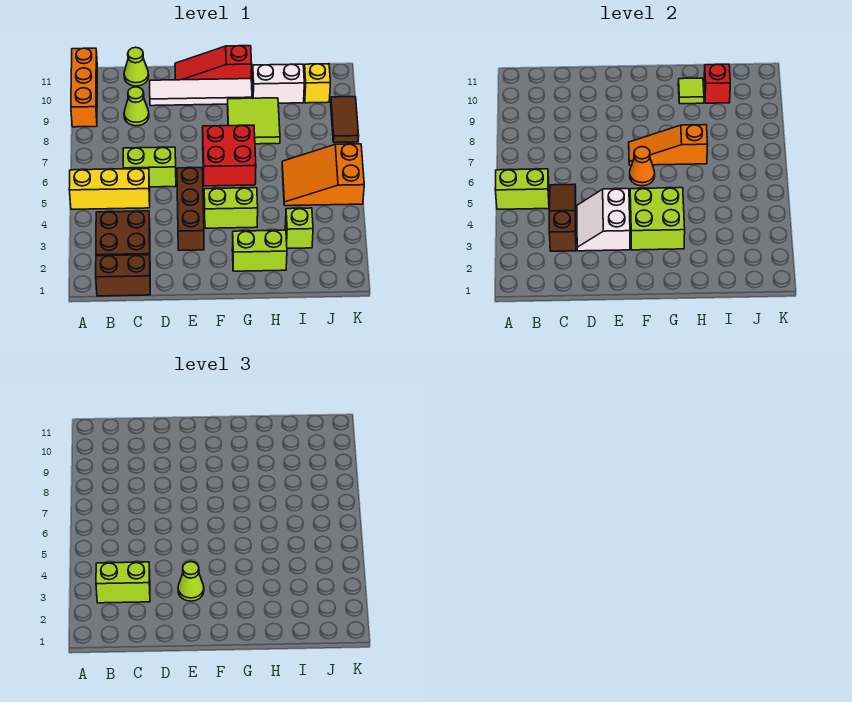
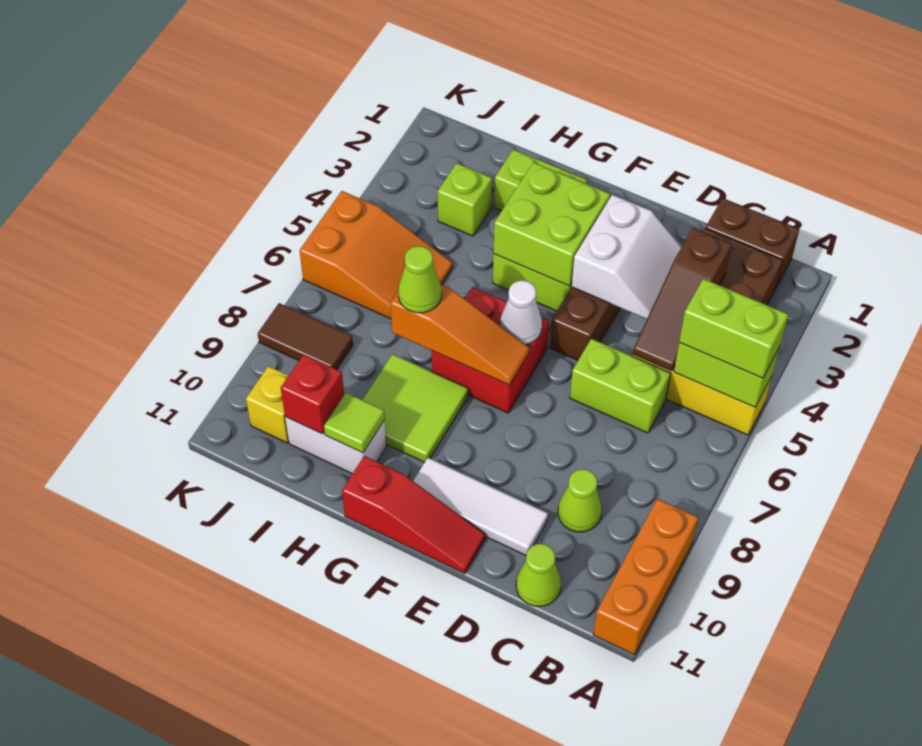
lime 1x2 brick [96,562,150,603] -> lime 1x2 brick moved to [679,279,788,378]
white 1x4 tile [150,79,252,106] -> white 1x3 tile [413,458,548,555]
lime 1x1 cone [178,562,204,601] -> lime 1x1 cone moved to [398,246,442,313]
orange 1x1 cone [630,147,655,186] -> white 1x1 cone [500,280,542,345]
brown 1x2 tile [331,97,359,143] -> brown 1x2 tile turned to [258,303,353,369]

